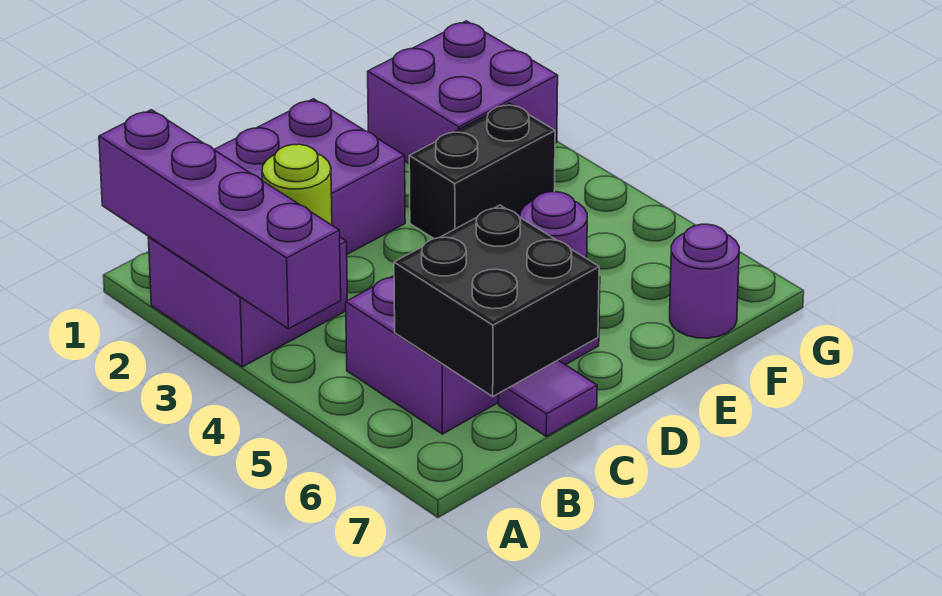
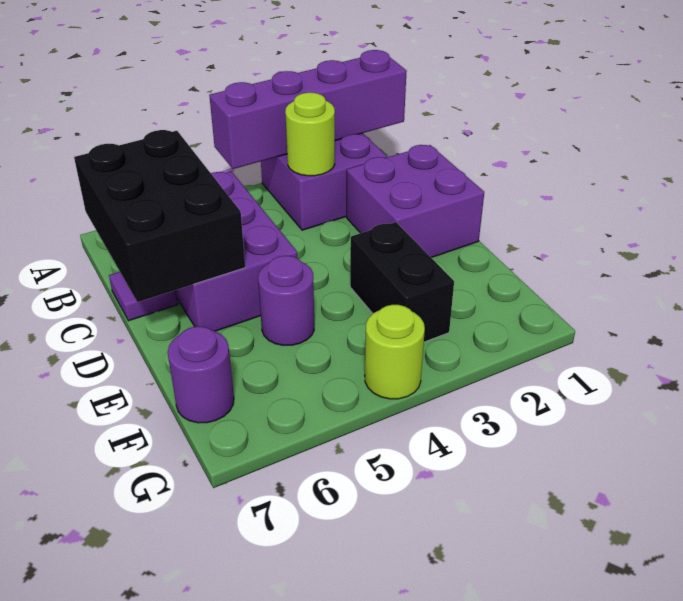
black 2x2 brick [394,205,599,396] -> black 2x3 brick [74,130,245,302]
purple 2x2 brick [368,21,558,163] -> none
none -> lime 1x1 round brick [365,305,425,399]

